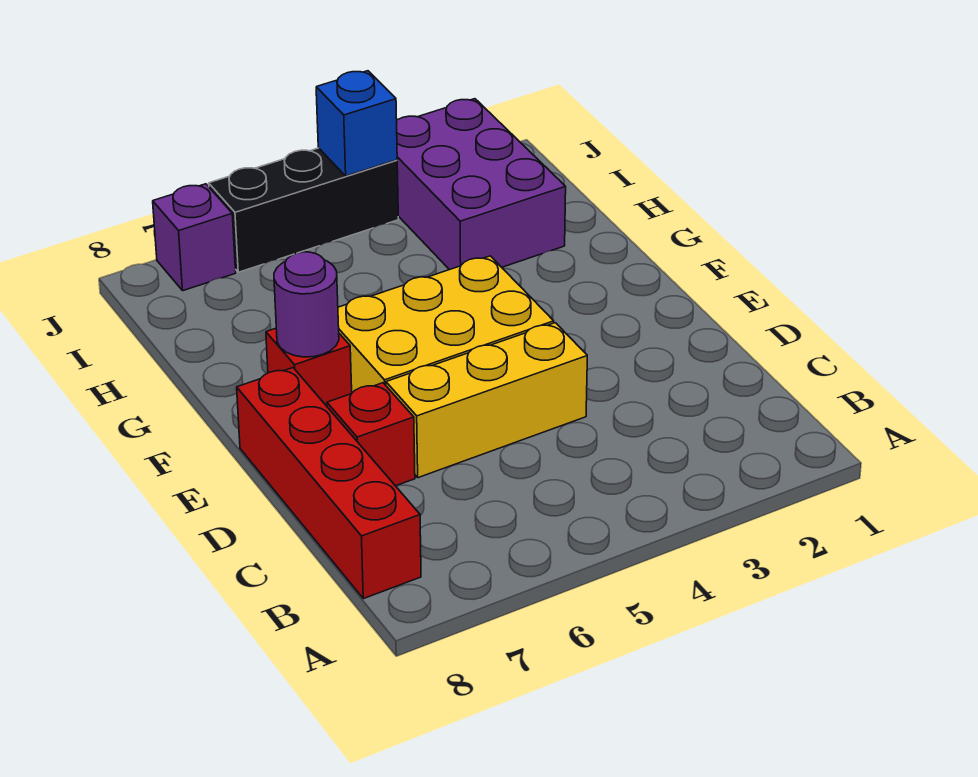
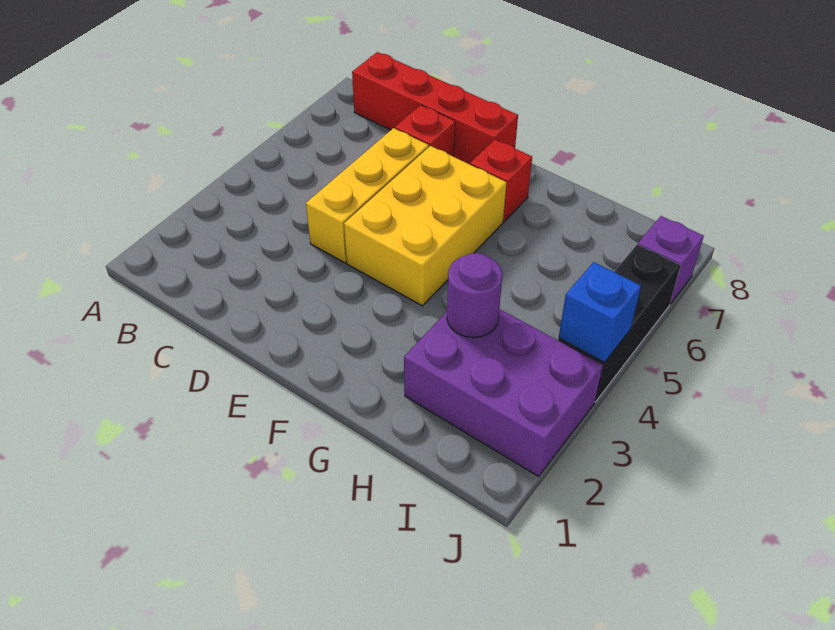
purple 1x1 round brick [274,252,339,357] -> purple 1x1 round brick moved to [447,253,503,338]

